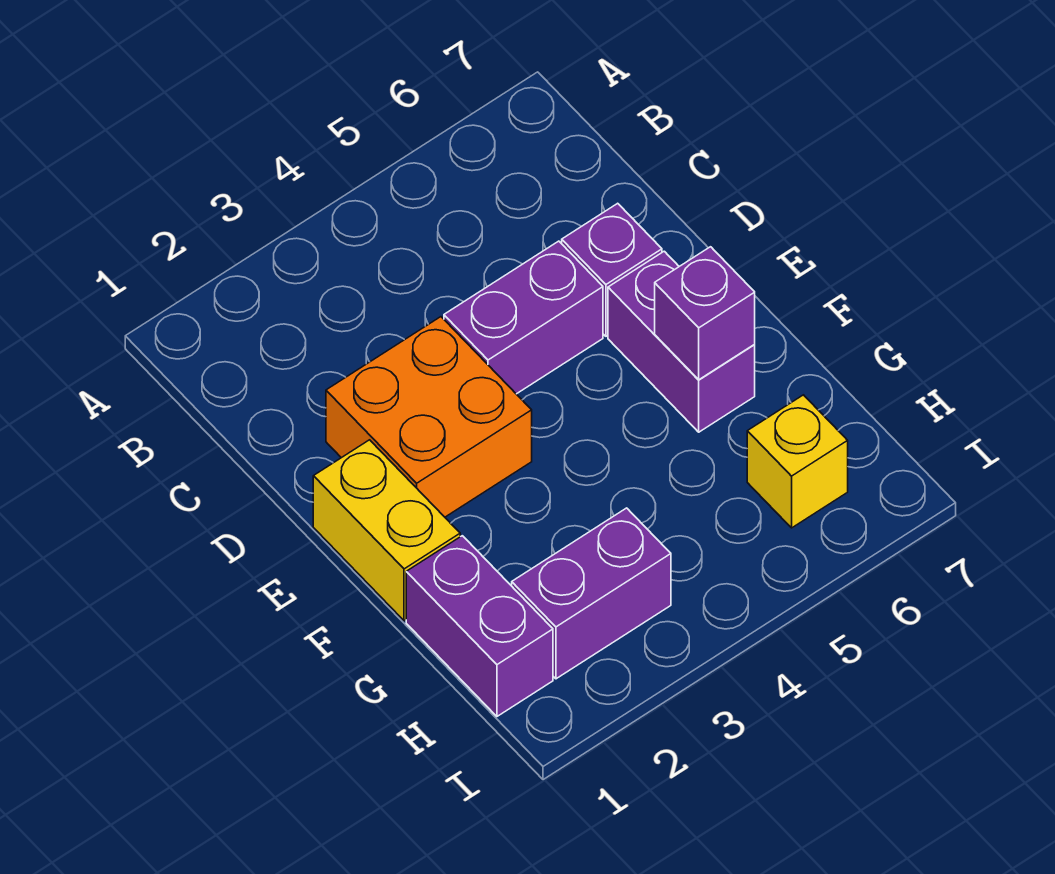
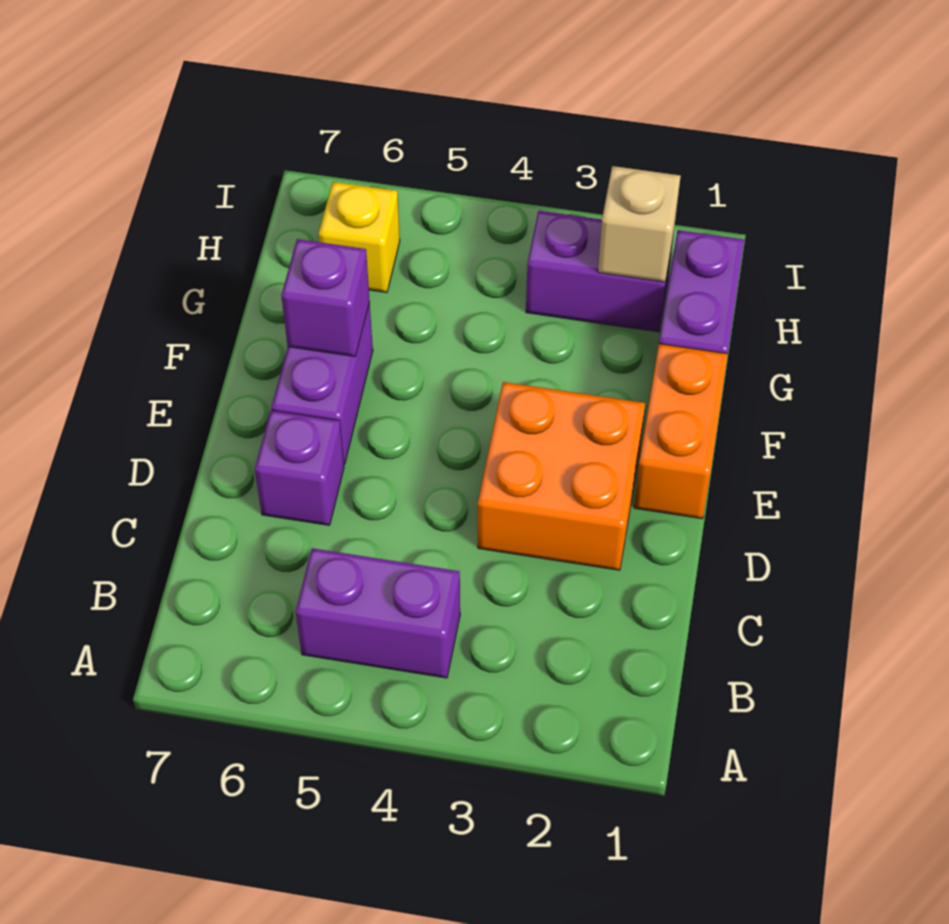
purple 1x2 brick [444,241,603,394] -> purple 1x2 brick moved to [296,548,460,678]
yellow 1x2 brick [313,440,460,621] -> orange 1x2 brick [634,344,728,519]
none -> tan 1x1 brick [598,166,681,282]

